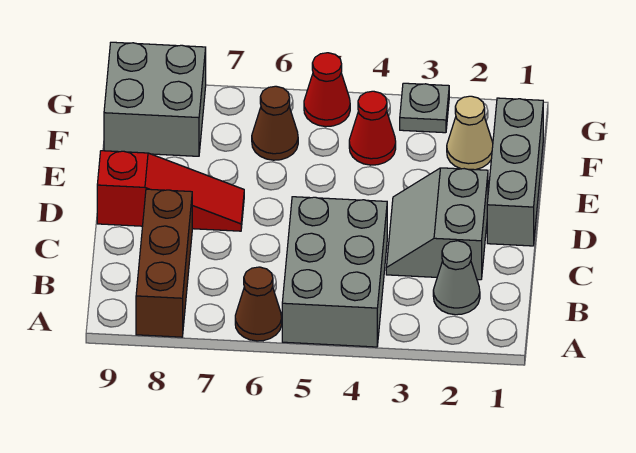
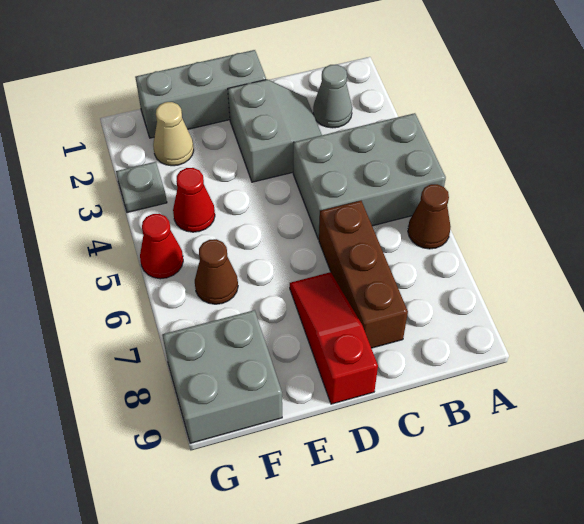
brown 1x3 brick [136,189,192,337] -> brown 1x3 brick turned to [319,201,408,348]
grey 2x2 slope [386,168,488,280] -> grey 2x2 slope turned to [228,79,322,182]

